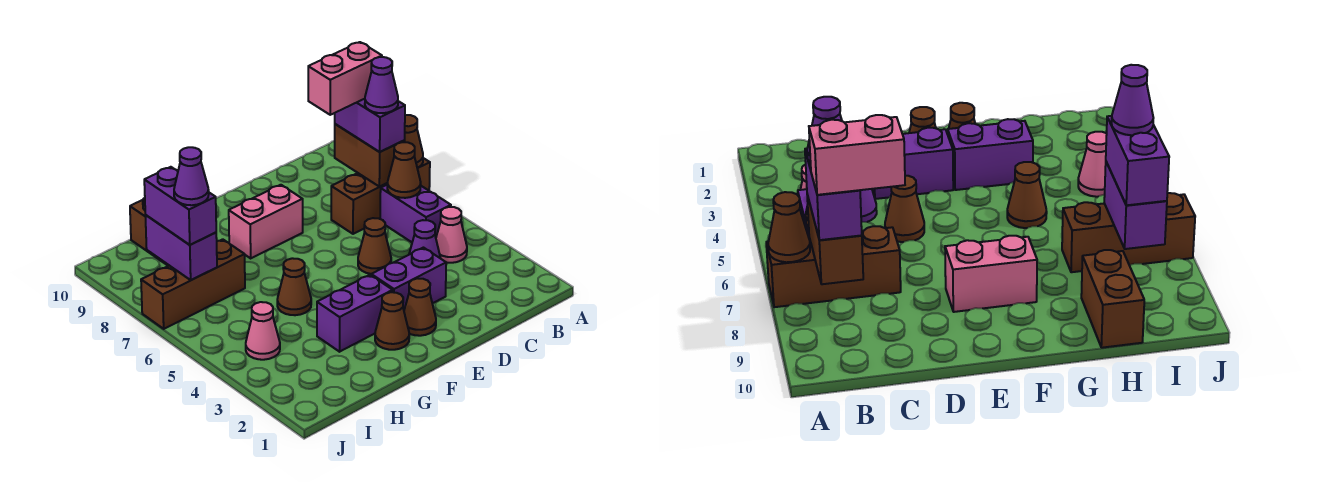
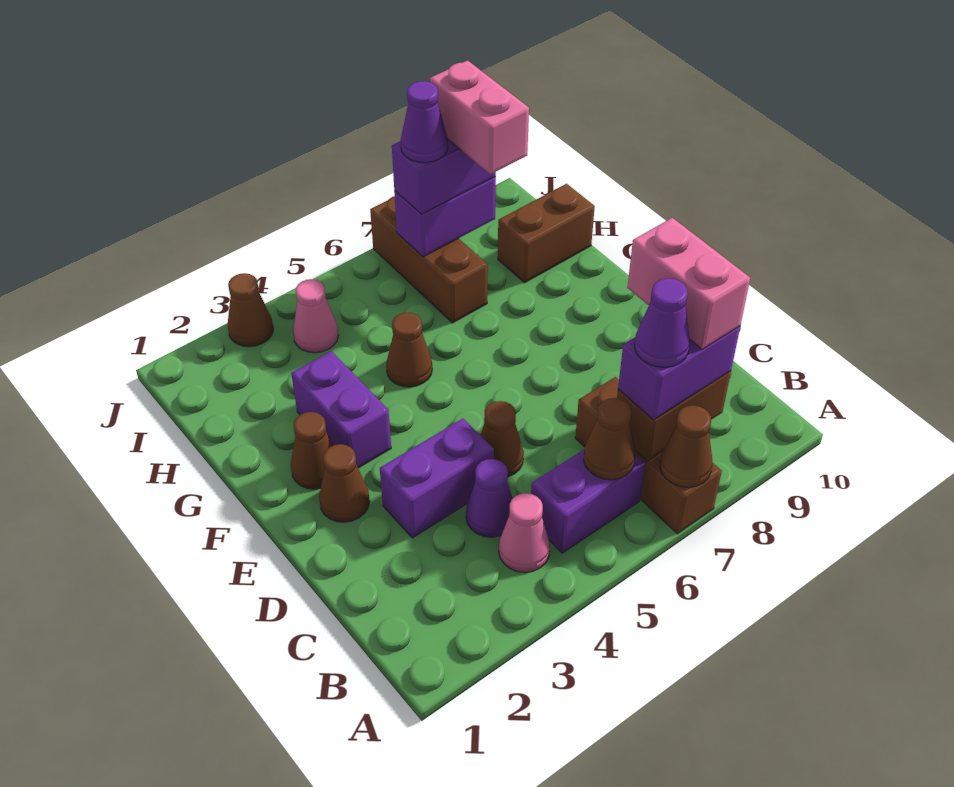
purple 1x2 brick [371,248,446,309] -> purple 1x2 brick turned to [380,419,494,538]
pink 1x2 brick [229,185,303,258] -> pink 1x2 brick moved to [430,60,529,174]
none -> brown 1x1 cone [228,273,273,347]

